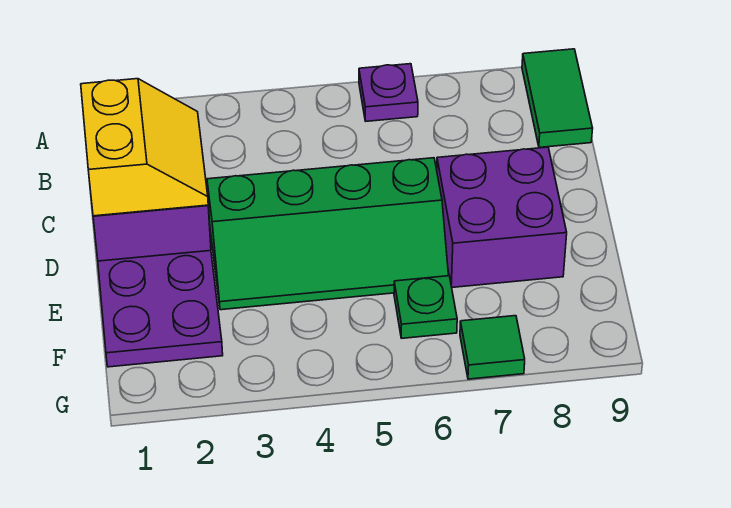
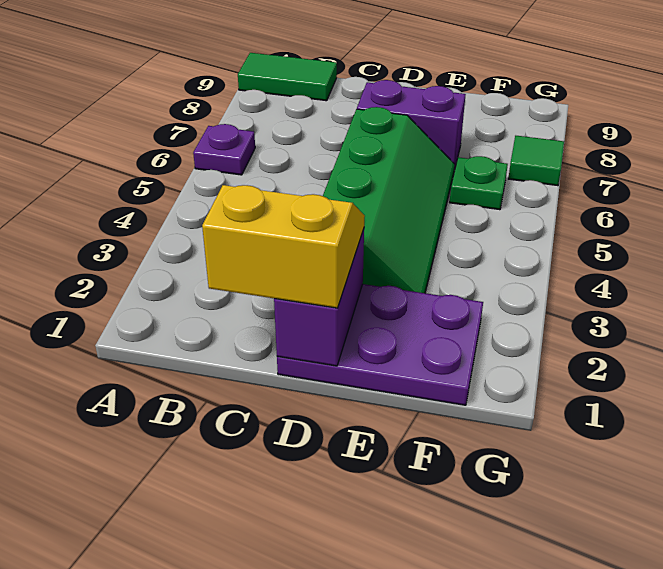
purple 2x2 brick [437,147,567,287] -> purple 1x2 brick [357,80,466,171]

